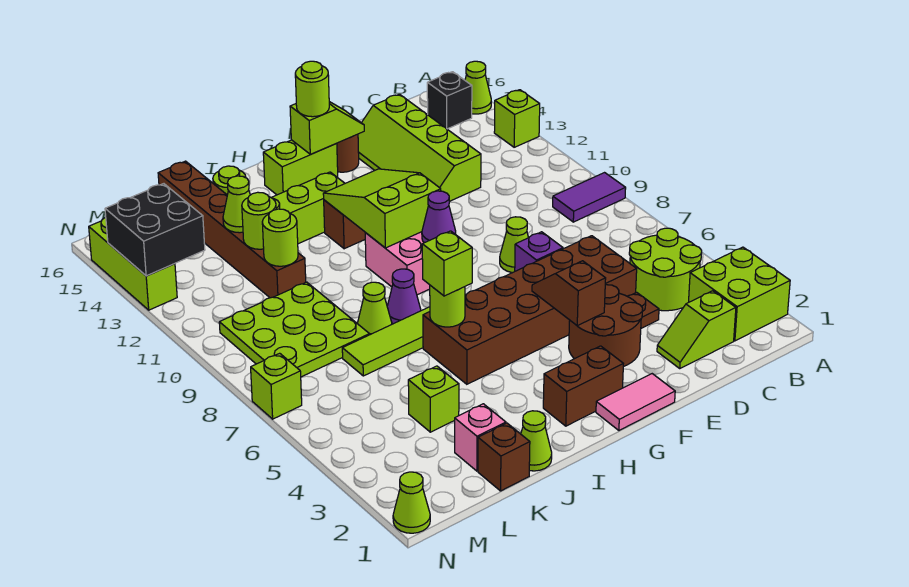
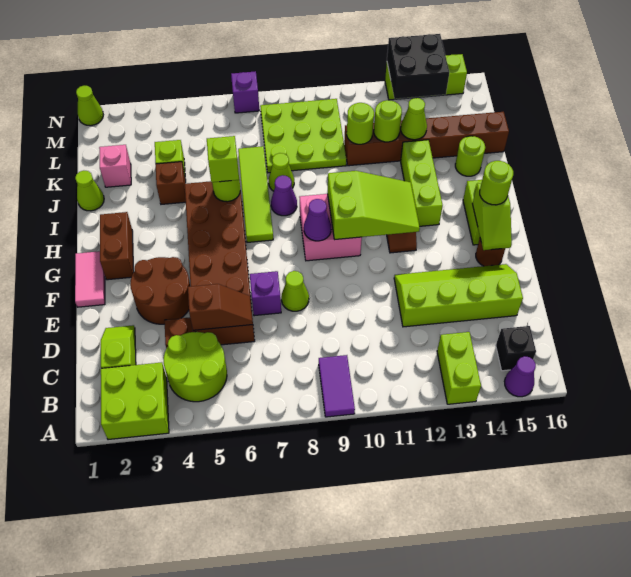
lime 1x1 brick [494,90,540,147] -> lime 1x2 brick [437,332,481,404]
lime 1x1 cone [465,61,491,114] -> purple 1x1 cone [504,356,536,397]
brown 1x2 slope [532,261,606,326] -> brown 1x2 slope moved to [188,284,253,330]
brown 1x1 brick [478,423,530,491] -> brown 1x1 brick moved to [156,162,186,204]
lime 1x1 brick [251,353,302,419] -> purple 1x1 brick [231,71,259,113]

